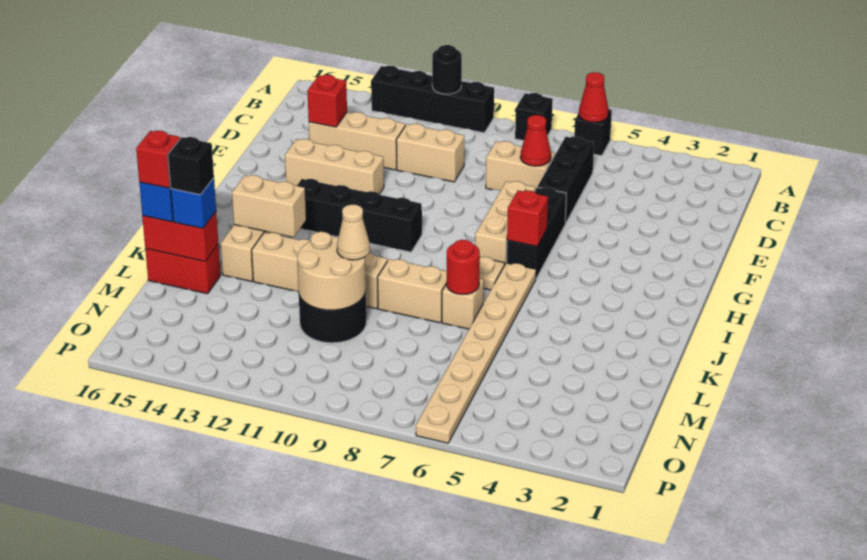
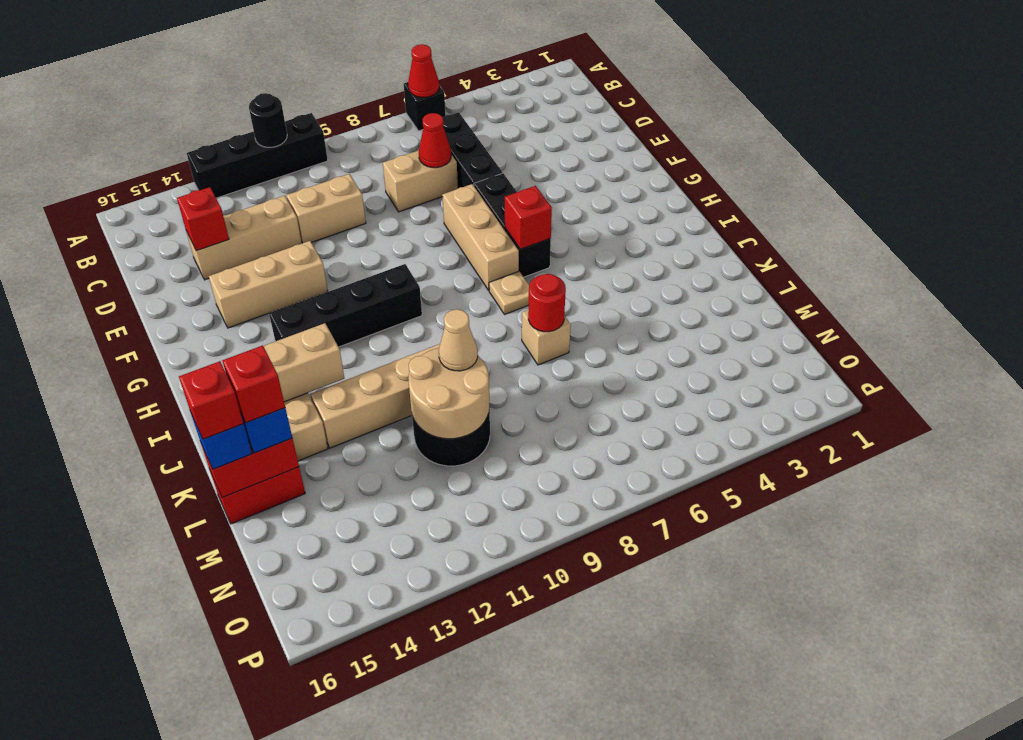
black 1x1 brick [515,93,553,140] -> none
tan 1x8 plate [416,263,536,443] -> none
tan 1x2 brick [378,259,447,323] -> none
black 1x1 brick [168,137,214,195] -> red 1x1 brick [222,345,285,423]

